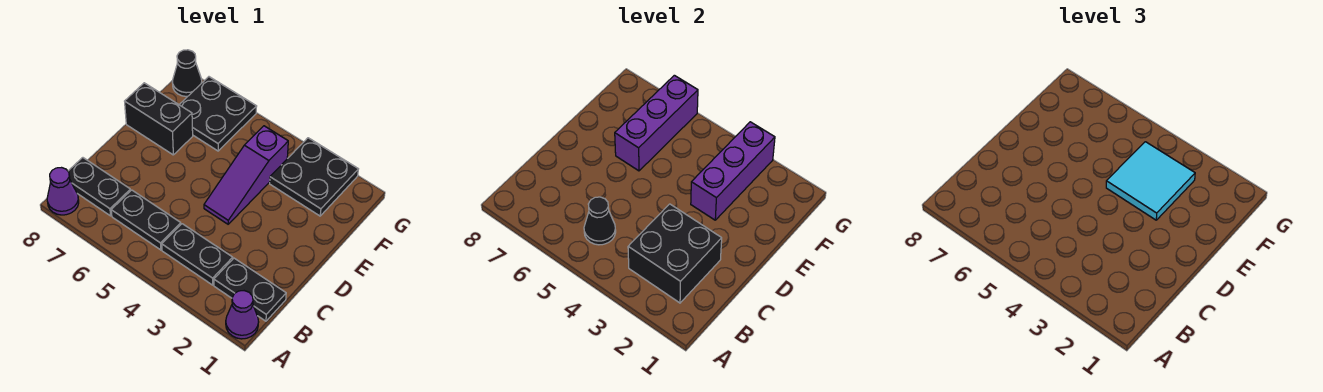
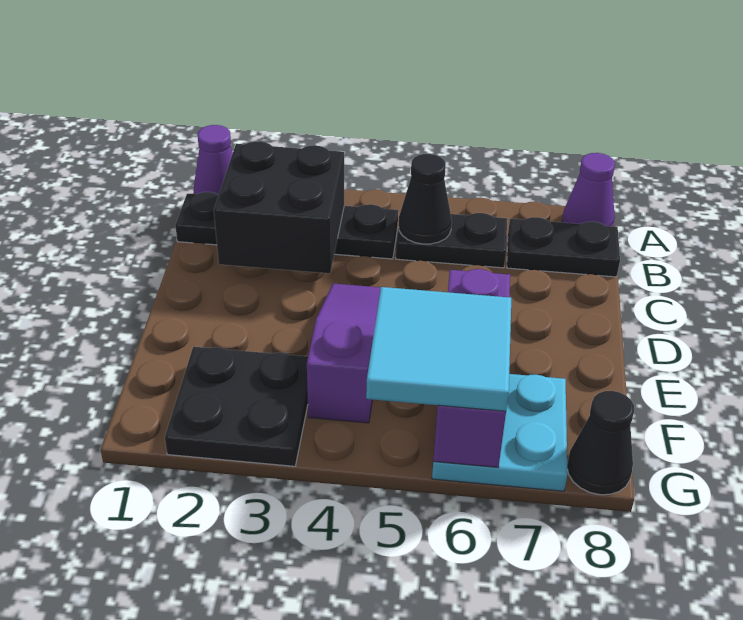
purple 1x3 brick [691,122,775,220] -> none
cyan 2x2 tile [1106,142,1195,220] -> cyan 2x2 tile moved to [366,287,511,411]
black 1x2 brick [125,83,193,155] -> none
black 2x2 plate [179,77,257,151] -> cyan 2x2 plate [432,374,567,491]

